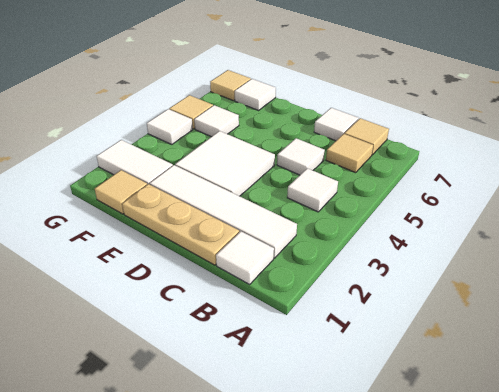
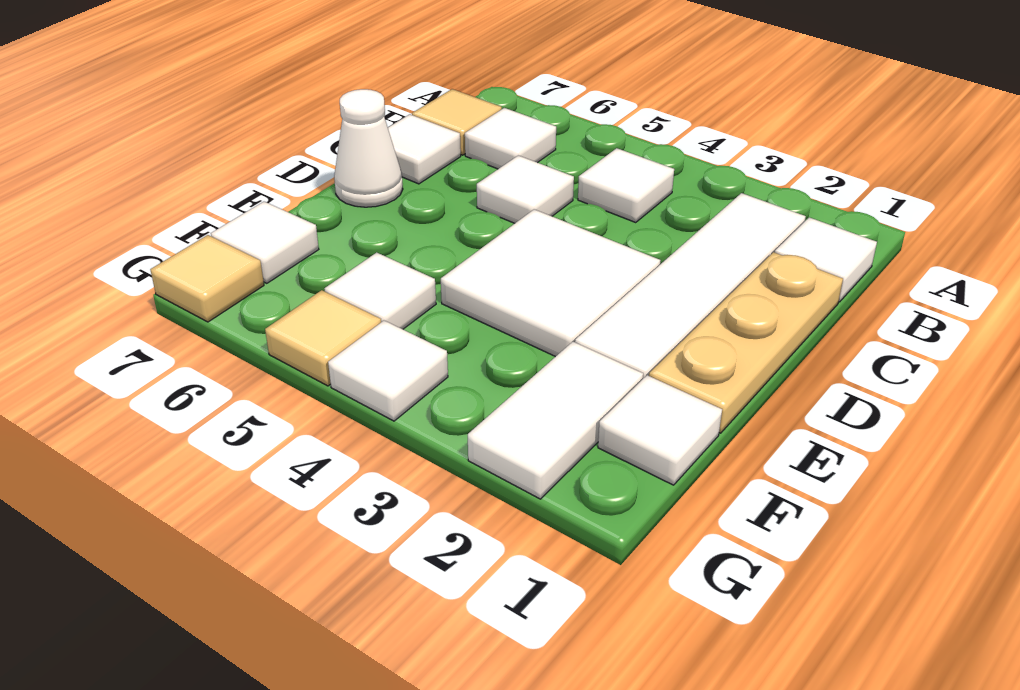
tan 1x1 tile [326,134,373,173] -> white 1x1 tile [465,108,556,169]
none -> white 1x1 cone [334,89,403,207]
tan 1x1 tile [95,170,147,214] -> white 1x1 tile [598,375,722,485]

